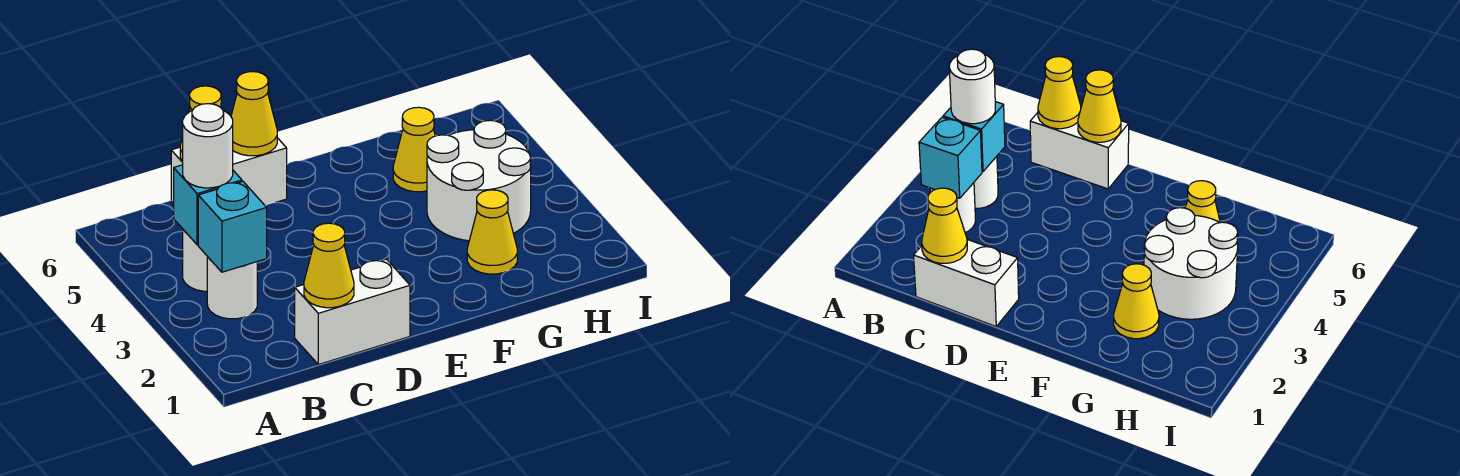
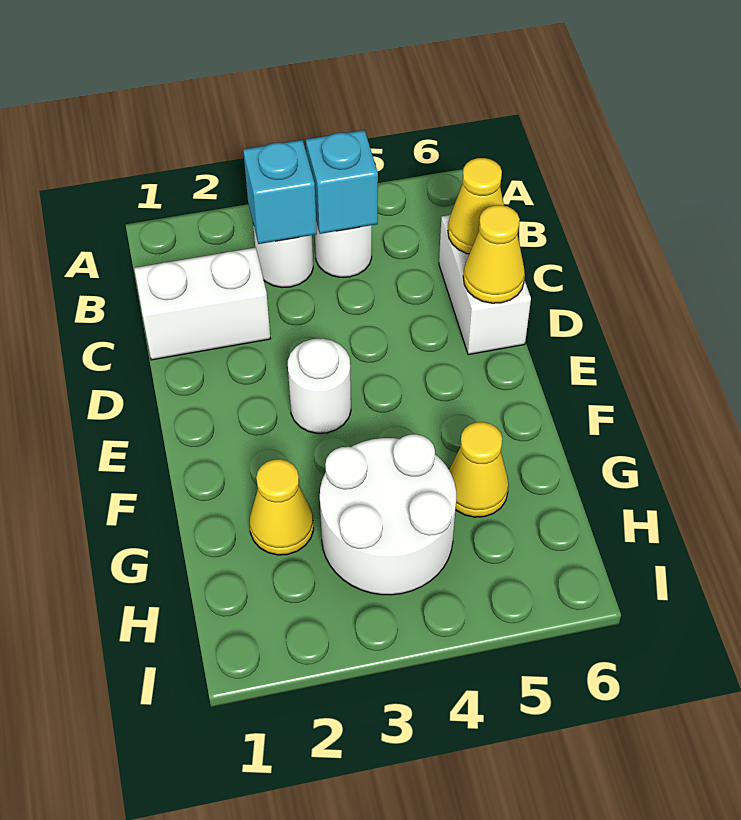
white 1x1 round brick [183,104,233,188] -> white 1x1 round brick moved to [288,338,351,433]
white 1x2 brick [295,259,410,365] -> white 1x2 brick turned to [134,247,270,360]
yellow 1x1 cone [304,223,354,308] -> none

